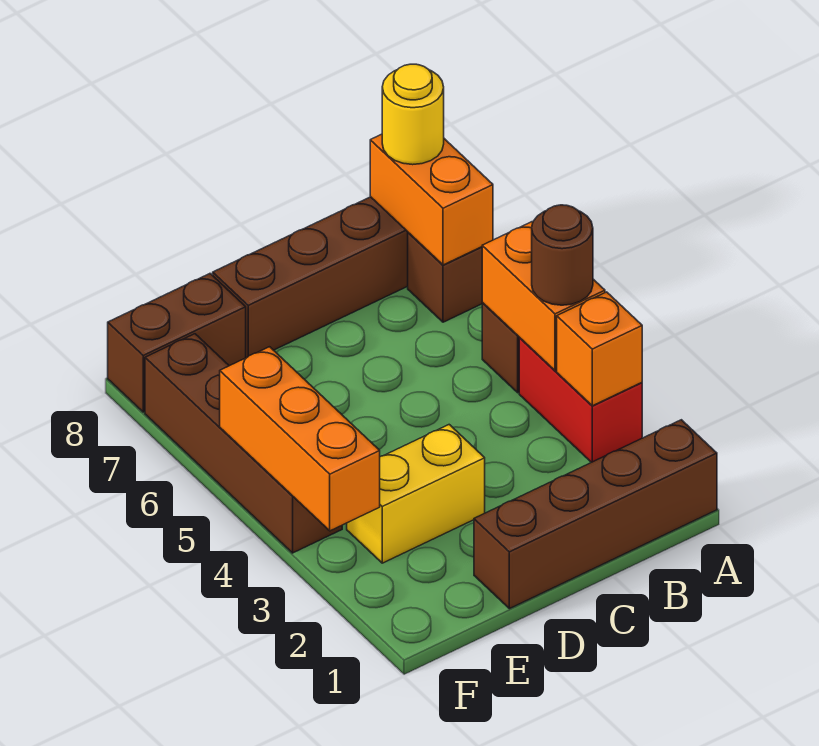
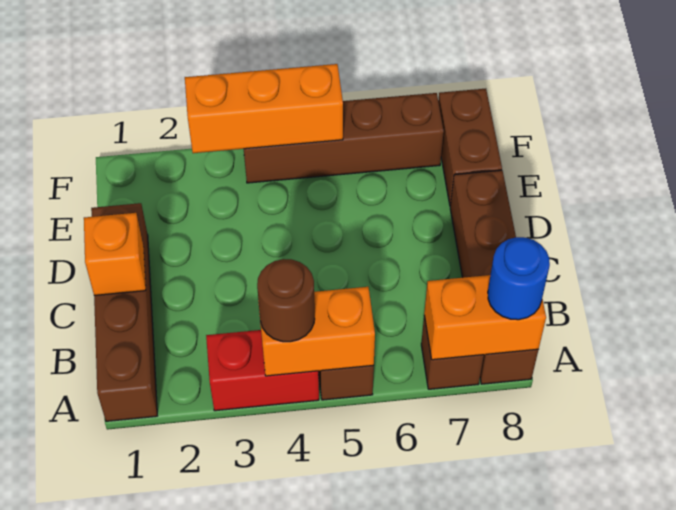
orange 1x1 brick [557,292,642,406] -> orange 1x1 brick moved to [84,213,146,295]
yellow 1x1 round brick [382,64,444,165] -> blue 1x1 round brick [488,237,550,320]
yellow 1x2 brick [347,425,485,563] -> none

